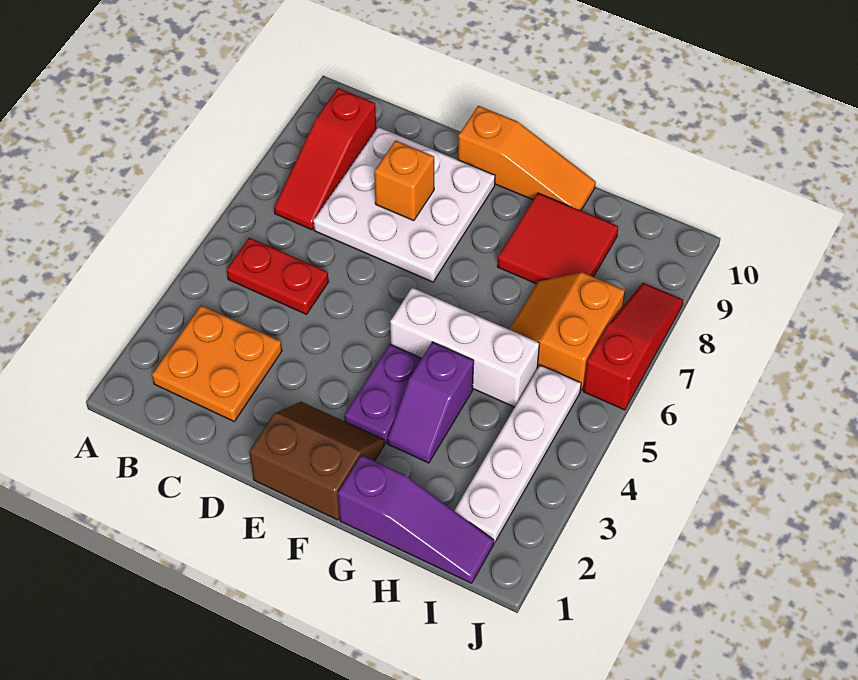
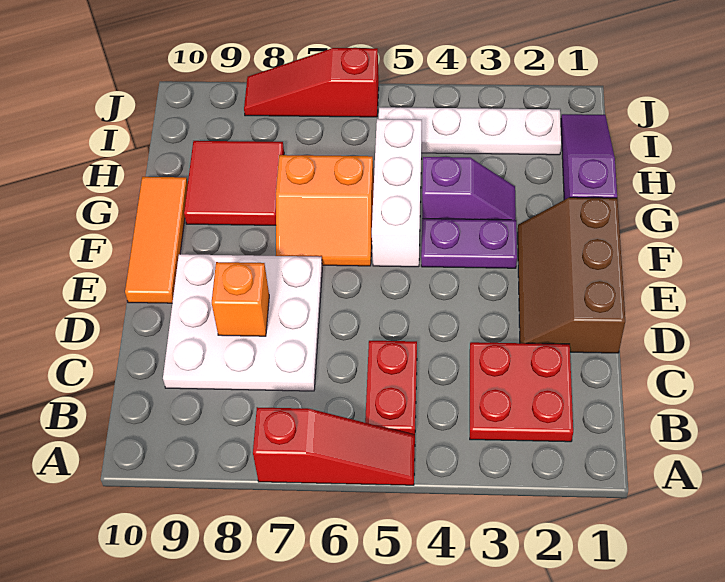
orange 2x2 plate [152,305,282,421] -> red 2x2 plate [470,342,573,442]
red 1x3 slope [274,88,376,230] -> red 1x3 slope moved to [253,407,415,485]
brown 2x2 slope [249,402,385,520] -> brown 2x3 slope [518,197,625,353]
orange 1x3 slope [458,106,596,210] -> orange 1x3 tile [125,177,188,303]
orange 2x2 slope [509,272,625,391] -> orange 2x2 slope moved to [276,155,374,266]

